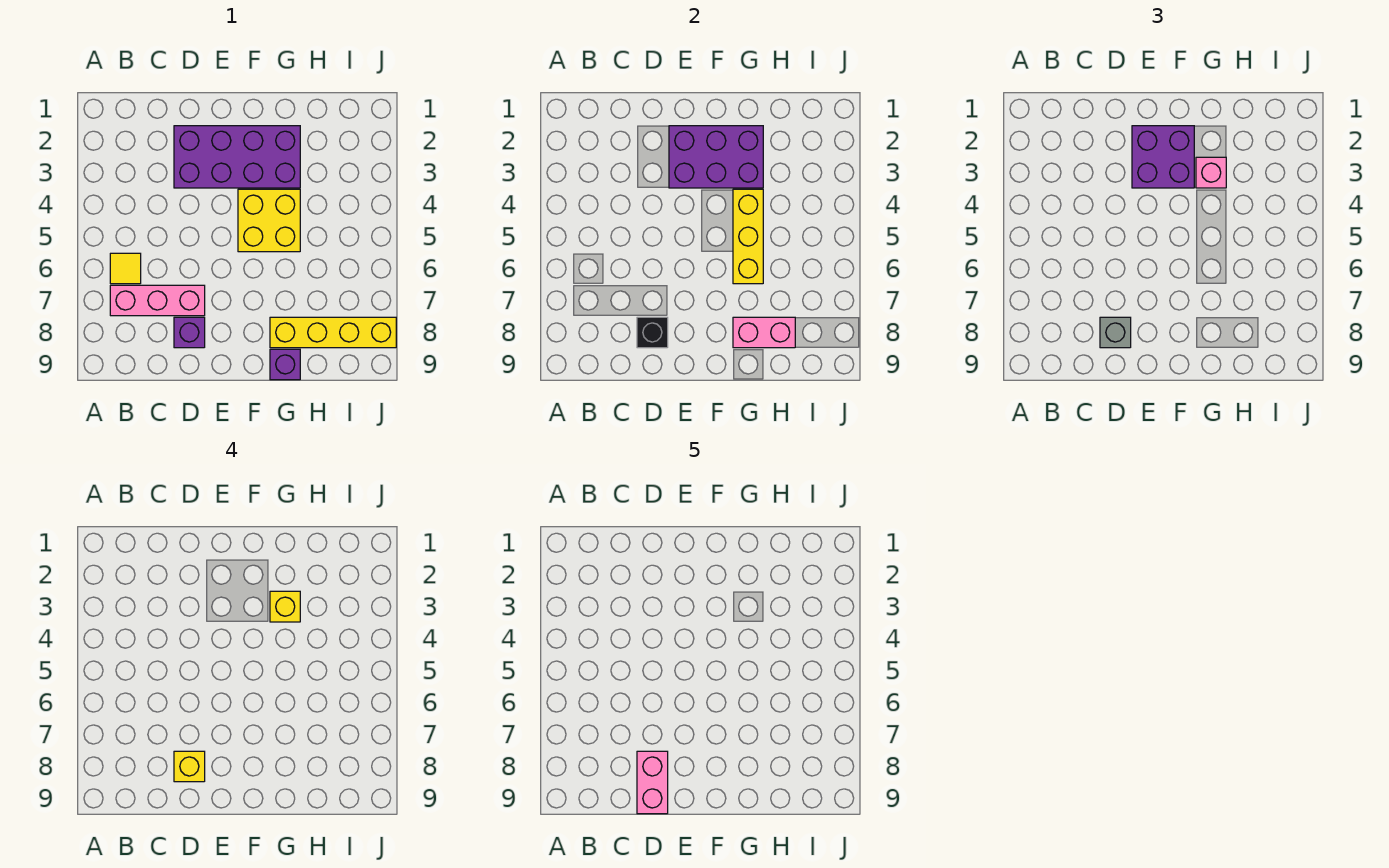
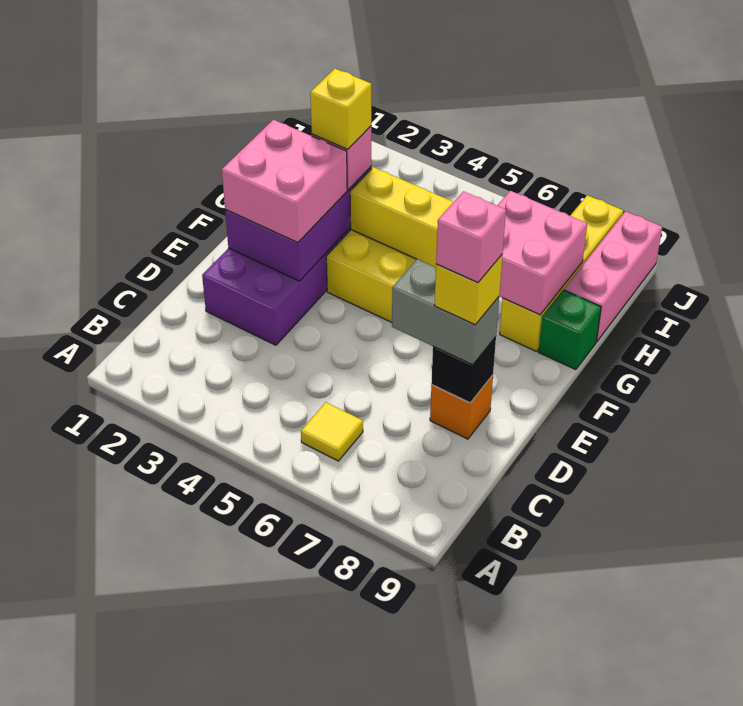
pink 1x3 brick [110,285,205,316] -> pink 1x3 brick moved to [564,211,662,341]
purple 1x1 brick [174,317,205,348] -> orange 1x1 brick [430,375,493,439]
grey 1x1 brick [1100,317,1131,348] -> grey 1x2 brick [392,259,499,365]
pink 1x2 brick [637,751,668,814] -> pink 1x1 brick [436,191,506,283]
purple 2x2 brick [1132,126,1194,188] -> pink 2x2 brick [222,120,347,243]
pink 1x2 brick [733,317,795,348] -> pink 2x2 brick [497,191,587,315]
purple 1x1 brick [270,349,300,380] -> green 1x1 brick [538,290,601,370]

